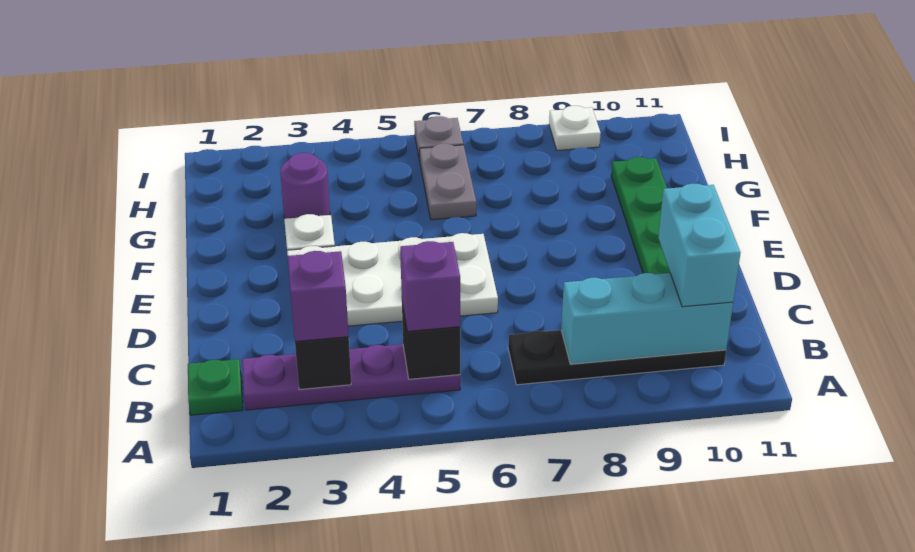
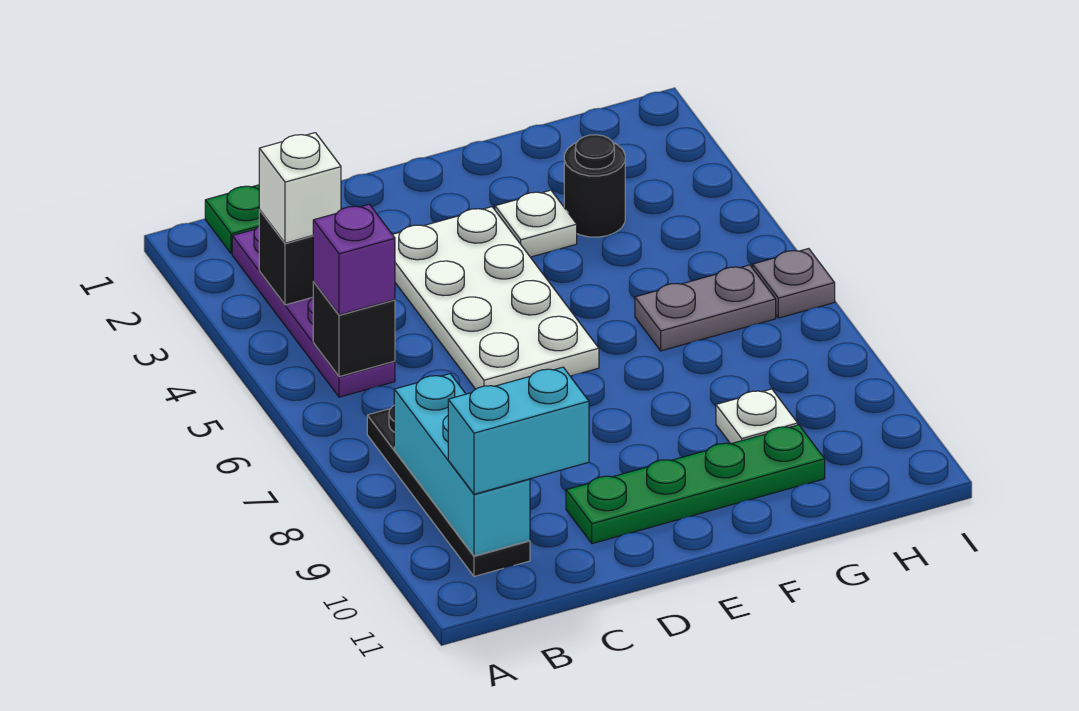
purple 1x1 brick [288,251,349,342] -> white 1x1 brick [259,133,341,243]
purple 1x1 round brick [280,153,330,219] -> black 1x1 round brick [564,135,625,237]
white 1x1 plate [549,106,601,150] -> white 1x1 plate moved to [716,389,798,444]

